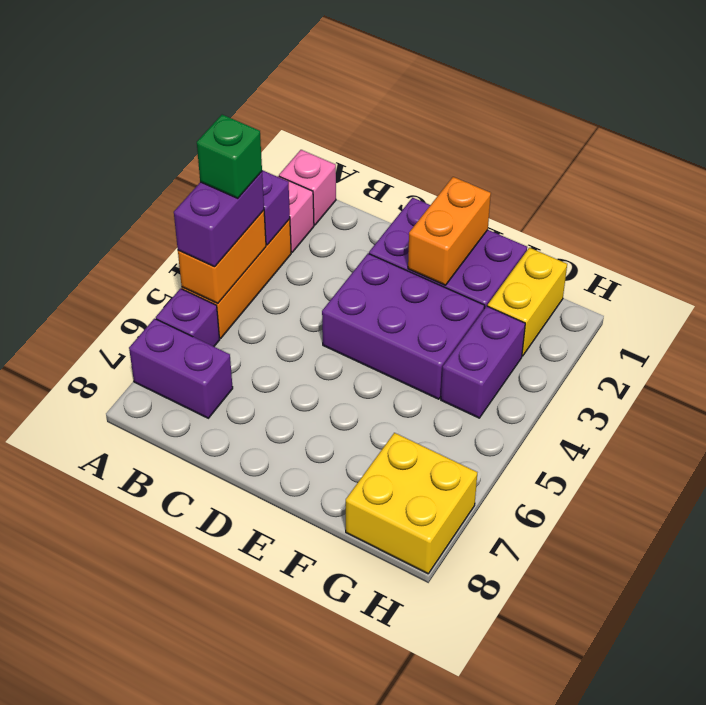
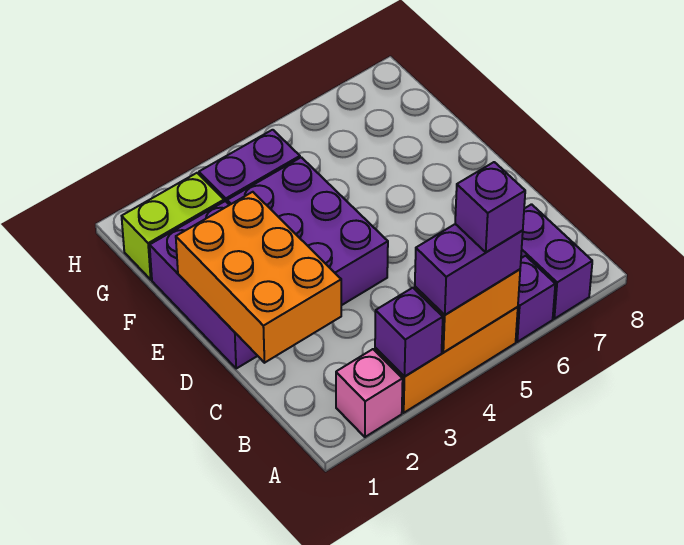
pink 1x1 brick [279,150,336,225] -> none
green 1x1 brick [197,115,262,198] -> none
none -> purple 1x1 brick [455,162,525,252]
orange 1x2 brick [408,177,491,285] -> orange 2x3 brick [176,192,341,363]
yellow 1x2 brick [488,248,567,356] -> lime 1x2 brick [122,173,224,280]
yellow 2x2 brick [346,433,477,574] -> none

